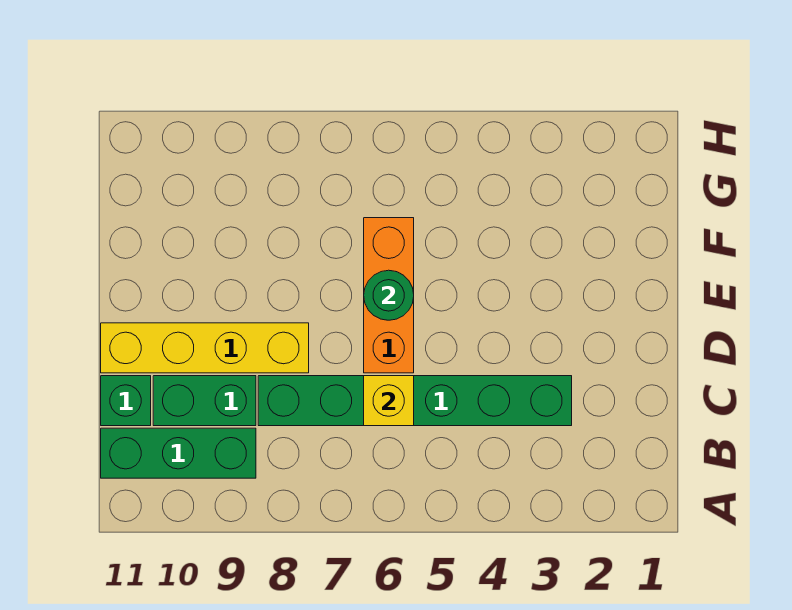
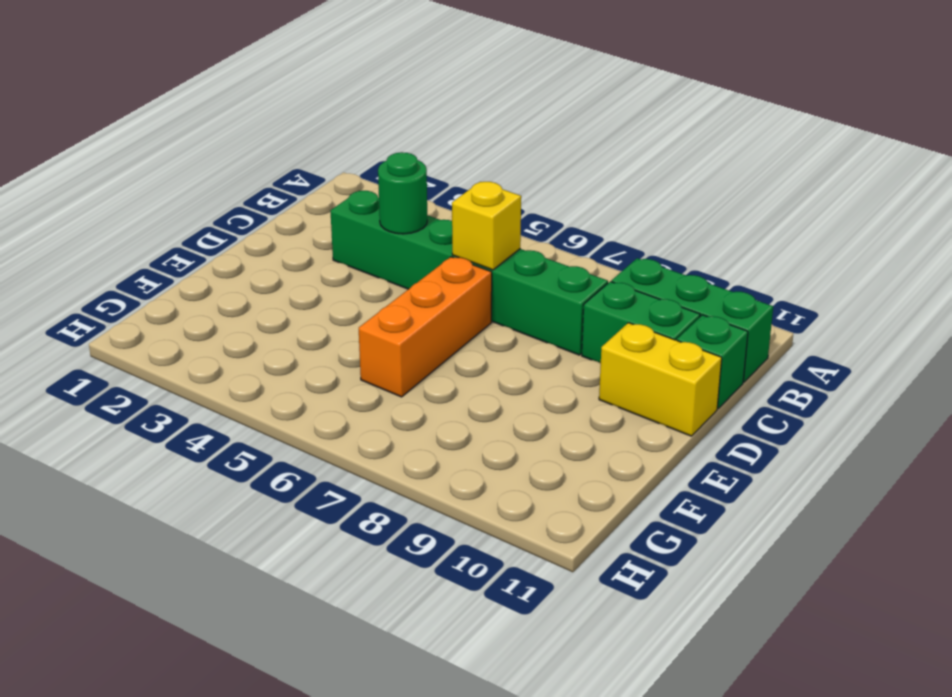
yellow 1x4 brick [101,323,309,373] -> yellow 1x2 brick [599,323,722,436]
green 1x1 round brick [364,270,414,320] -> green 1x1 round brick moved to [378,152,427,234]

